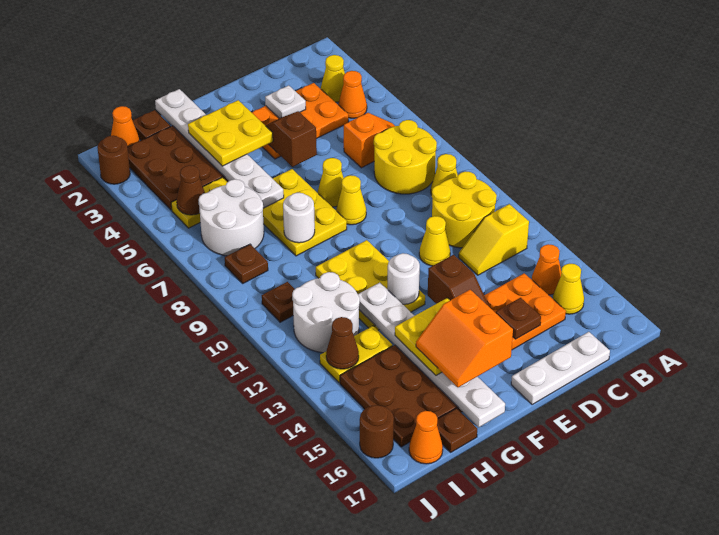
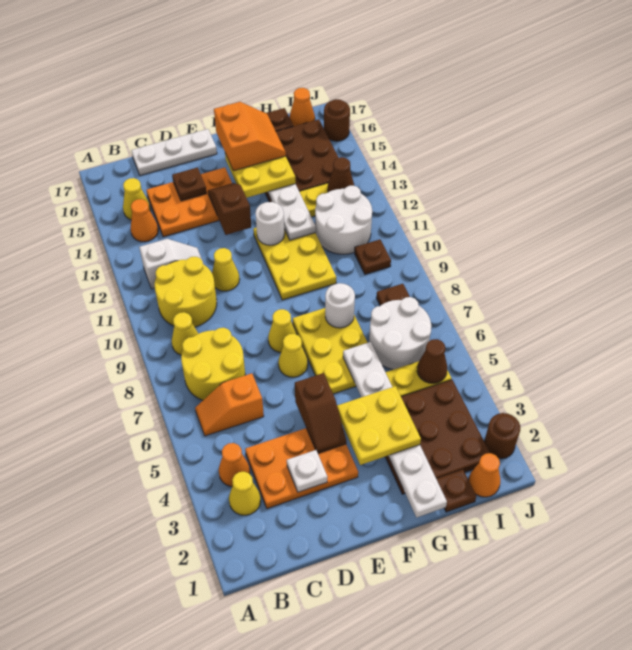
yellow 1x2 slope [459,204,529,275] -> white 1x2 slope [139,239,204,289]

